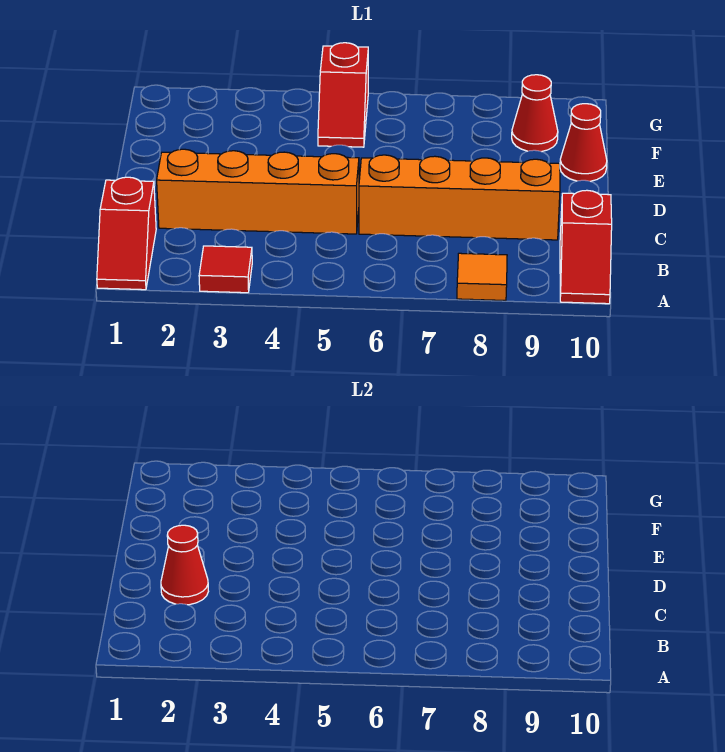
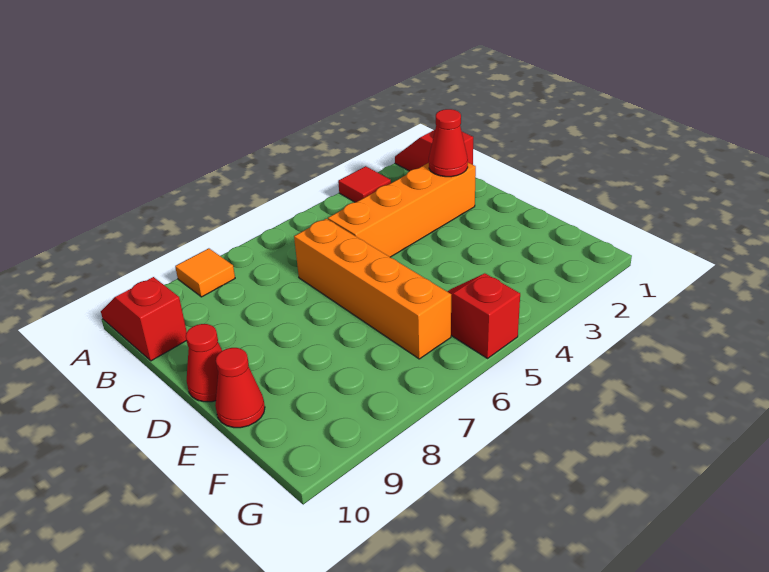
orange 1x4 brick [359,155,560,240] -> orange 1x4 brick turned to [294,219,451,359]
red 1x1 cone [512,75,558,152] -> red 1x1 cone moved to [186,324,222,402]

